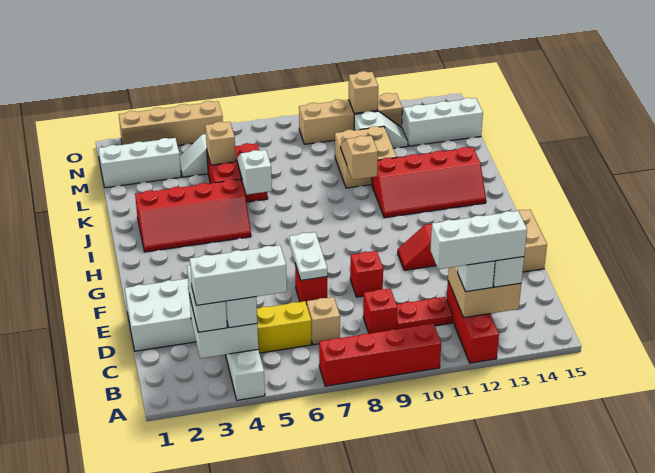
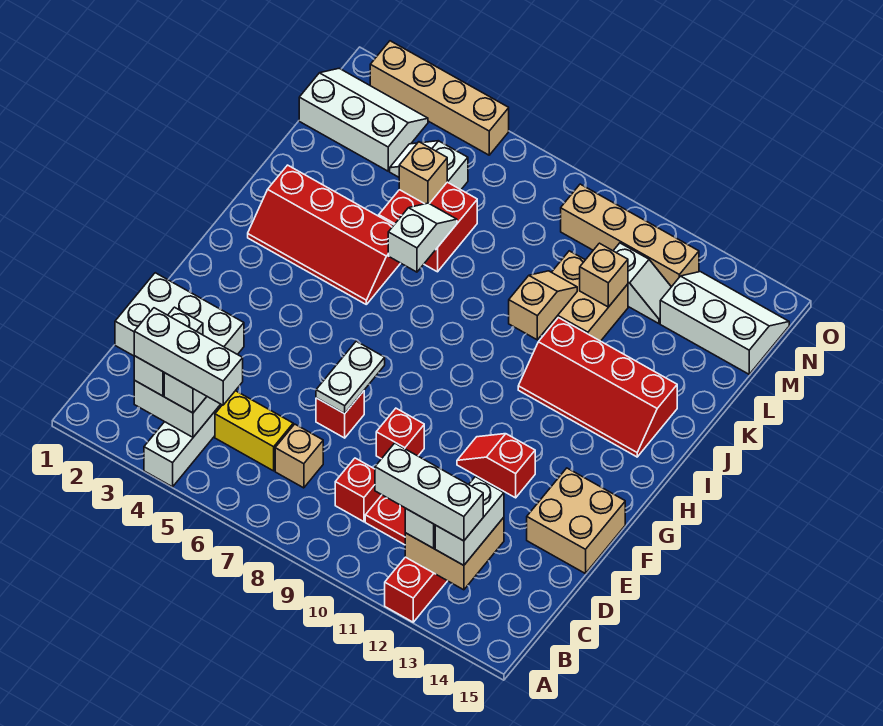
red 1x4 brick [319,324,441,386] -> none
tan 1x1 brick [349,71,378,113] -> tan 1x1 brick moved to [580,243,628,307]

